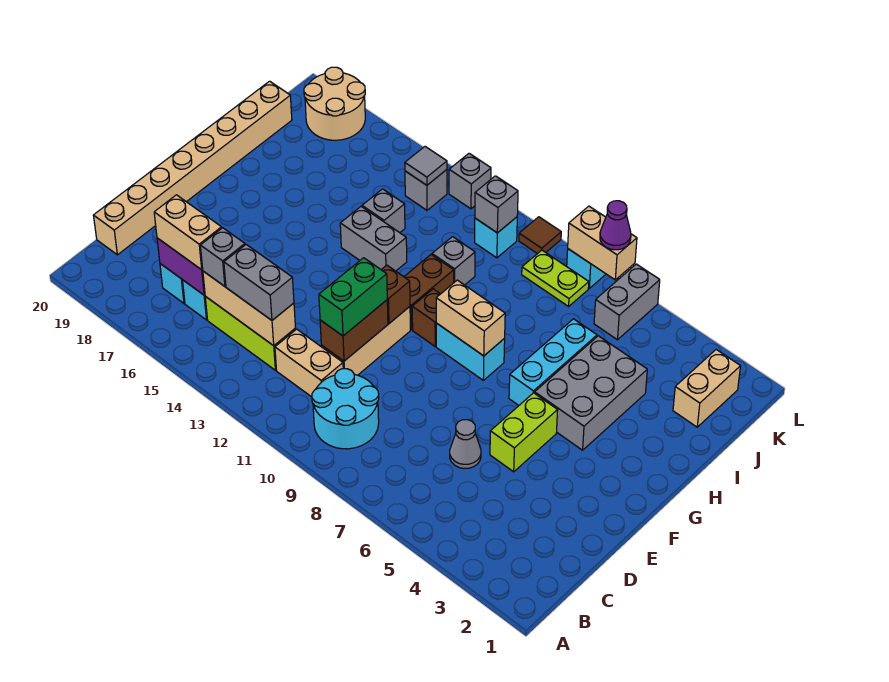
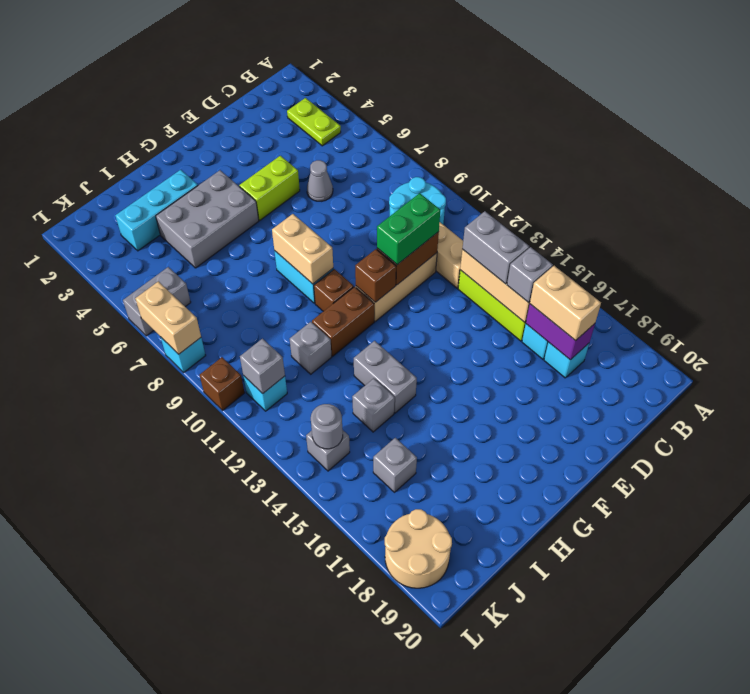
tan 1x8 brick [93,81,292,255] -> none
cyan 1x3 brick [509,319,597,405] -> cyan 1x3 brick moved to [115,170,198,251]
tan 1x2 brick [673,350,741,427] -> none
lime 1x2 plate [522,250,589,306] -> lime 1x2 plate moved to [287,98,341,146]
grey 1x1 tile [405,147,447,185] -> grey 1x1 round brick [311,404,343,449]
purple 1x1 cone [600,201,631,250] -> none
brown 1x1 tile [519,217,561,254] -> brown 1x1 brick [200,357,244,410]
grey 1x1 brick [449,153,491,209] -> grey 1x1 brick moved to [373,438,417,492]

